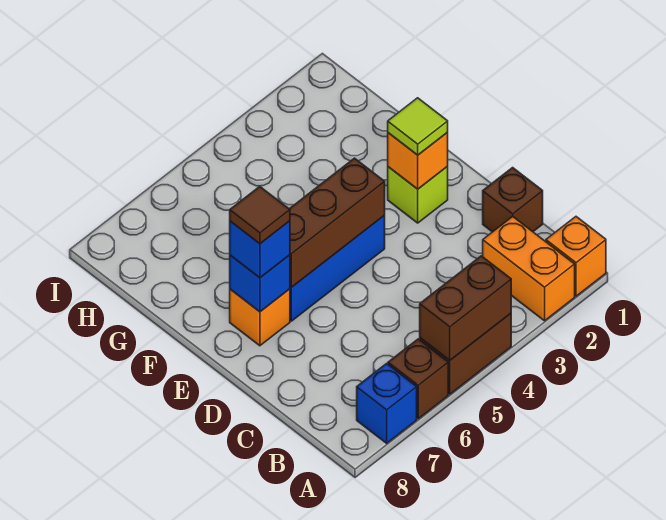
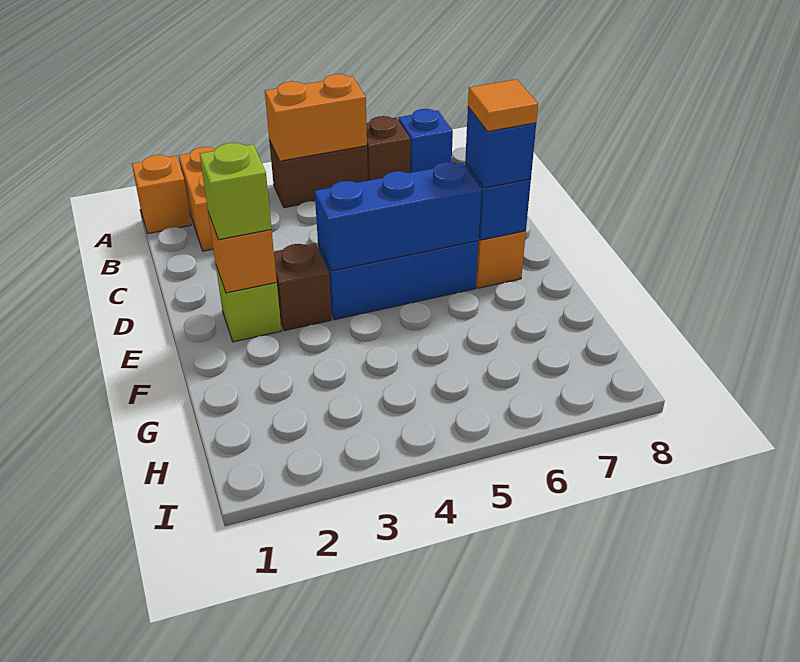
brown 1x2 brick [420,256,511,360] -> orange 1x2 brick [265,74,367,161]
brown 1x1 brick [483,168,543,232] -> brown 1x1 brick moved to [274,243,332,331]
lime 1x1 tile [388,98,448,155] -> lime 1x1 brick [200,143,271,240]
brown 1x3 brick [290,158,385,287] -> blue 1x3 brick [315,162,482,271]
brown 1x1 tile [230,187,290,244] -> orange 1x1 tile [468,79,538,131]

